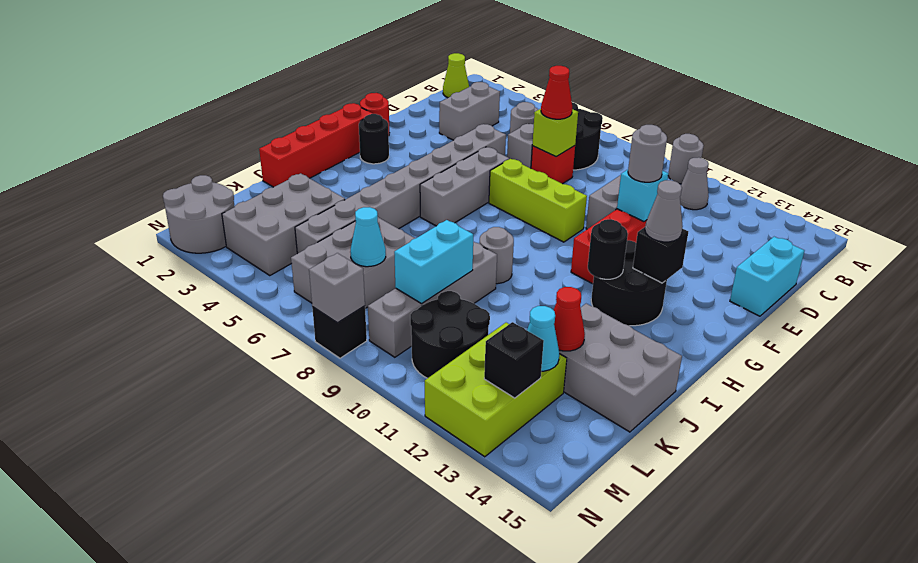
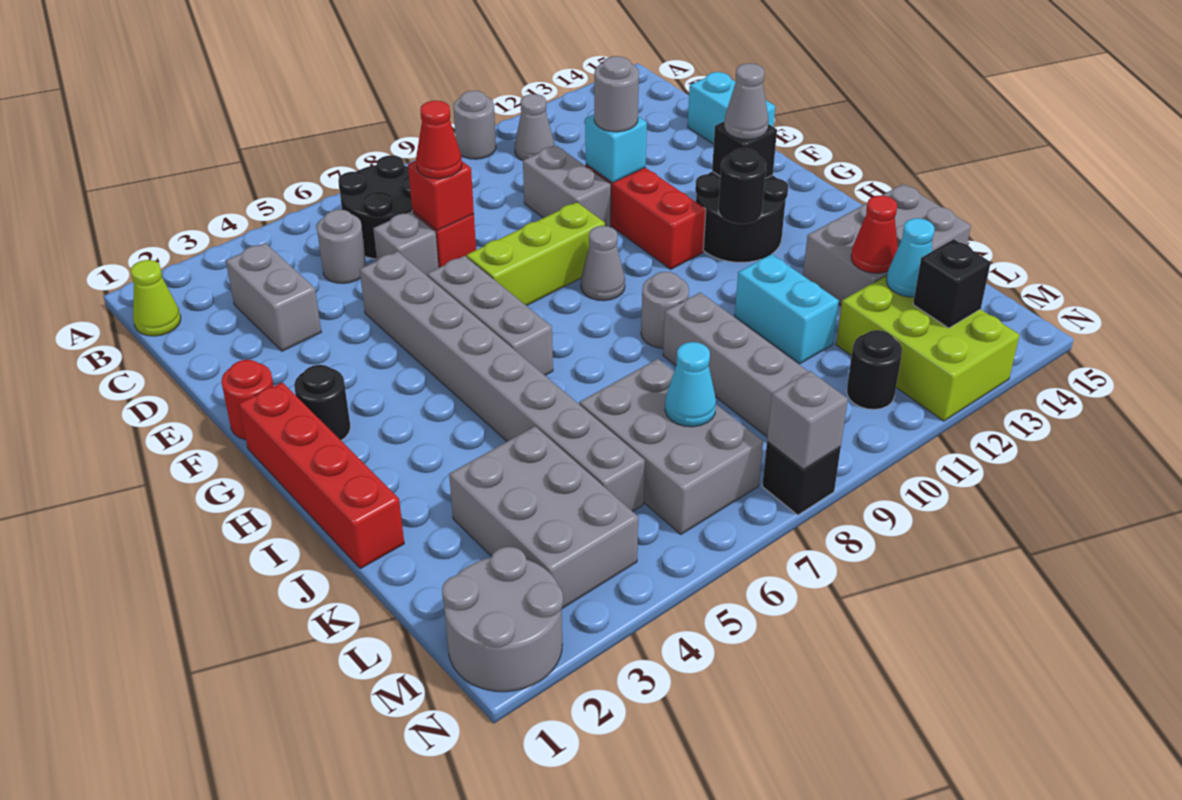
lime 1x1 brick [532,109,578,157] -> red 1x1 brick [408,161,474,231]
none -> grey 1x1 cone [581,226,625,301]
cyan 1x2 brick [394,220,473,304] -> cyan 1x2 brick moved to [735,254,839,364]
black 2x2 round brick [410,291,490,378] -> black 1x1 round brick [847,330,902,409]

